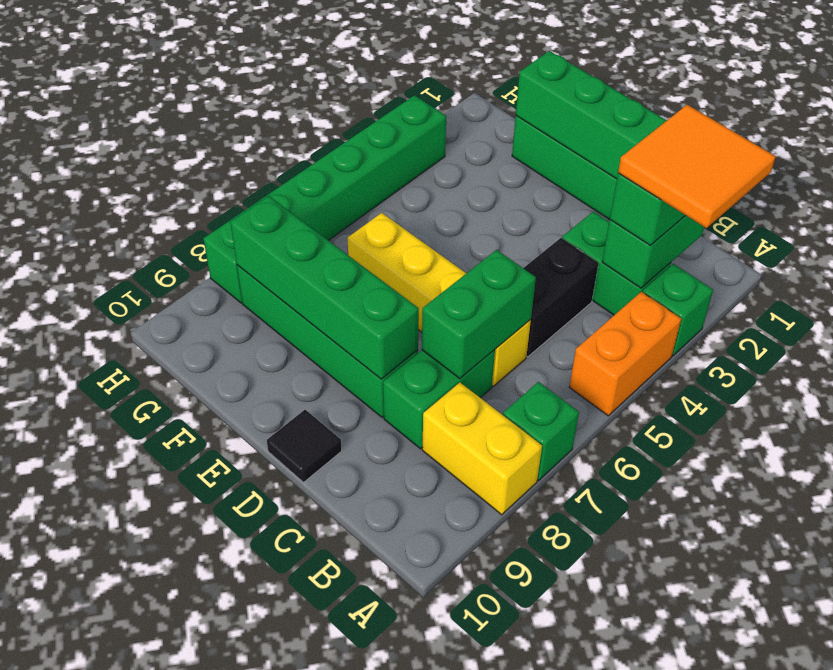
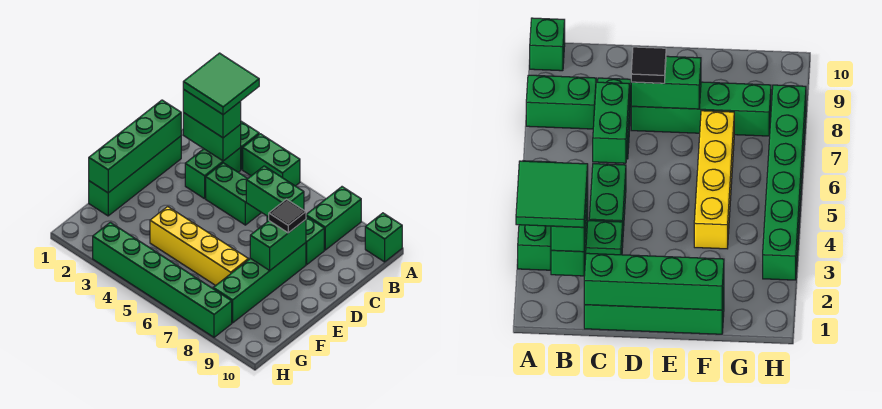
orange 2x2 tile [618,105,776,228] -> green 2x2 tile [183,53,259,114]
orange 1x2 brick [569,292,681,416] -> green 1x2 brick [243,134,300,186]
green 1x1 brick [503,382,579,480] -> green 1x1 brick moved to [365,213,402,262]
yellow 1x2 brick [422,383,542,515] -> green 1x2 brick [306,187,361,250]
black 1x2 brick [524,238,598,357] -> green 1x2 brick [206,163,261,225]
yellow 1x4 brick [347,213,531,386] -> yellow 1x4 brick turned to [150,206,248,286]
green 1x4 brick [231,196,419,379] -> green 1x2 brick [250,220,306,270]
black 1x1 tile [267,410,342,482] -> black 1x1 tile moved to [269,199,306,233]

